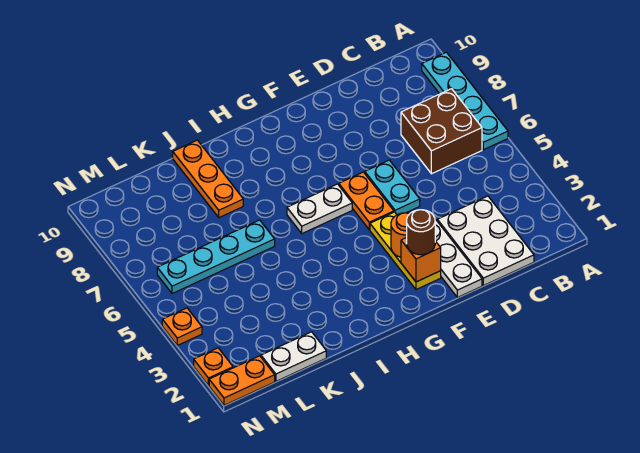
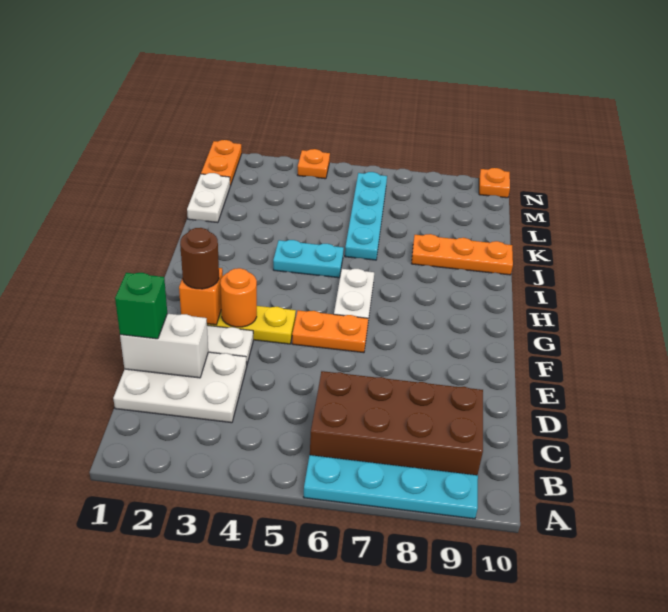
brown 2x2 brick [401,89,482,174] -> brown 2x4 brick [310,371,483,475]
none -> white 1x2 brick [120,314,208,378]
none -> green 1x1 brick [115,273,167,339]
cyan 1x2 plate [365,160,420,215] -> cyan 1x2 plate moved to [273,240,344,278]
orange 1x1 plate [194,348,233,385] -> orange 1x1 plate moved to [479,168,510,198]

